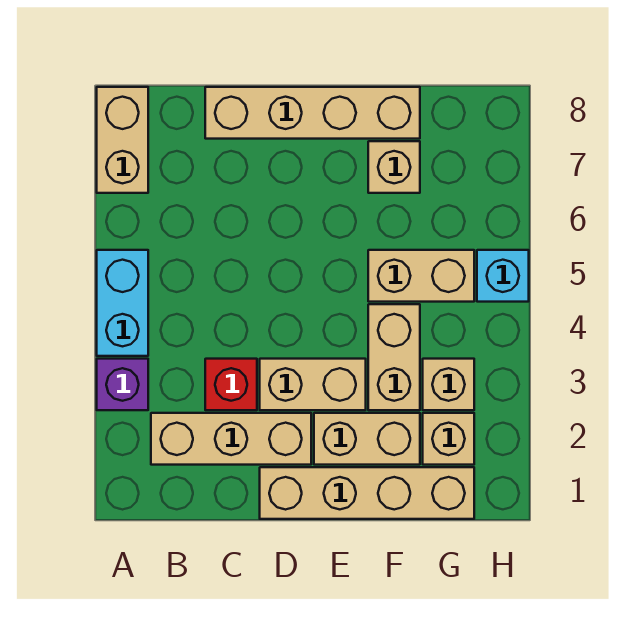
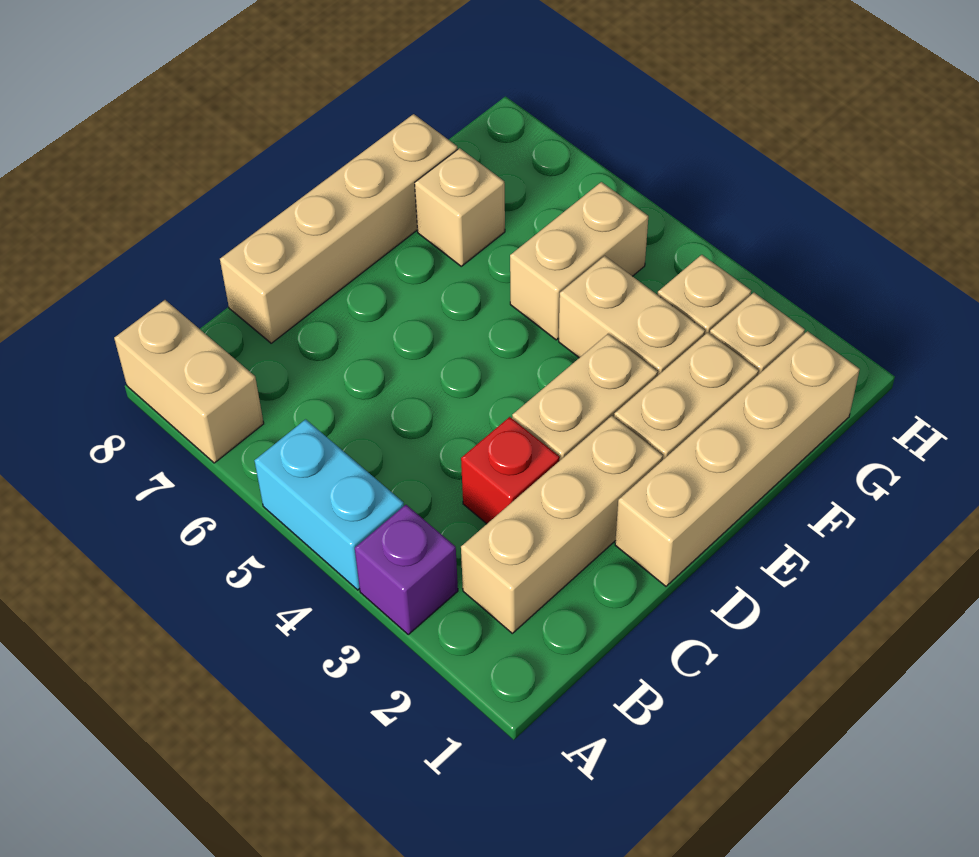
cyan 1x1 brick [477,250,529,302] -> none

